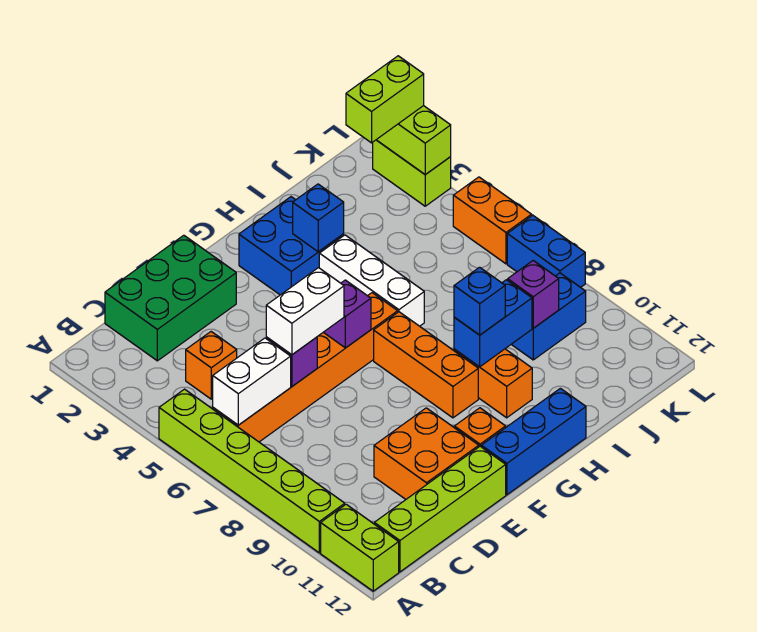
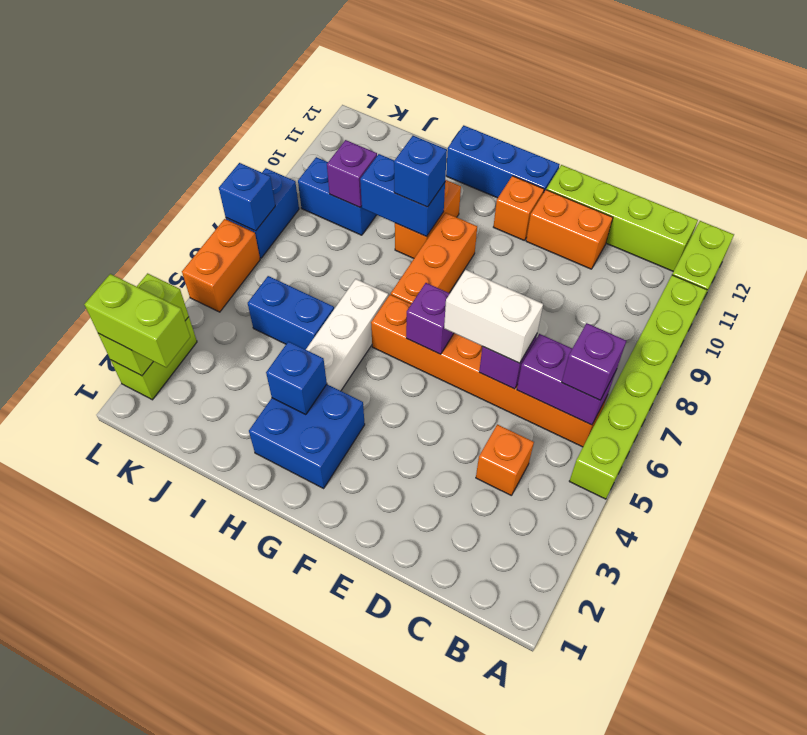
white 1x2 brick [213,338,291,425] -> purple 1x2 brick [517,334,616,425]
none -> purple 1x1 brick [562,323,626,400]
green 2x3 brick [105,235,236,361] -> none
orange 2x2 brick [374,408,479,499] -> orange 1x2 brick [526,190,613,269]
none -> blue 1x2 brick [248,276,334,350]
none -> blue 1x1 brick [219,163,275,231]

